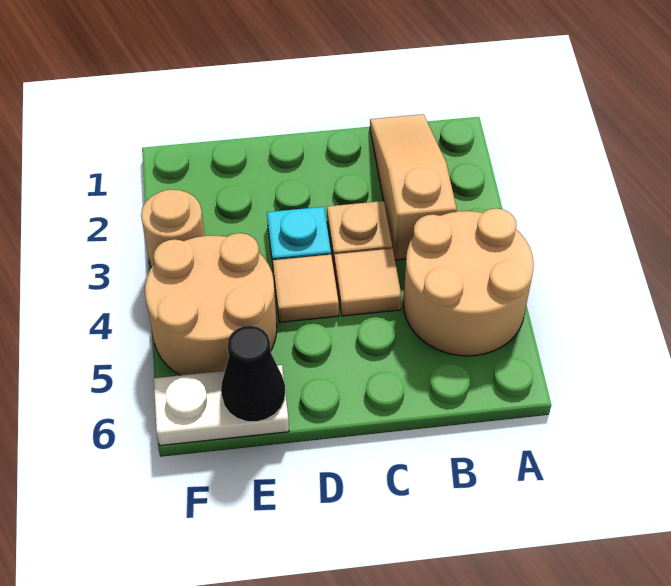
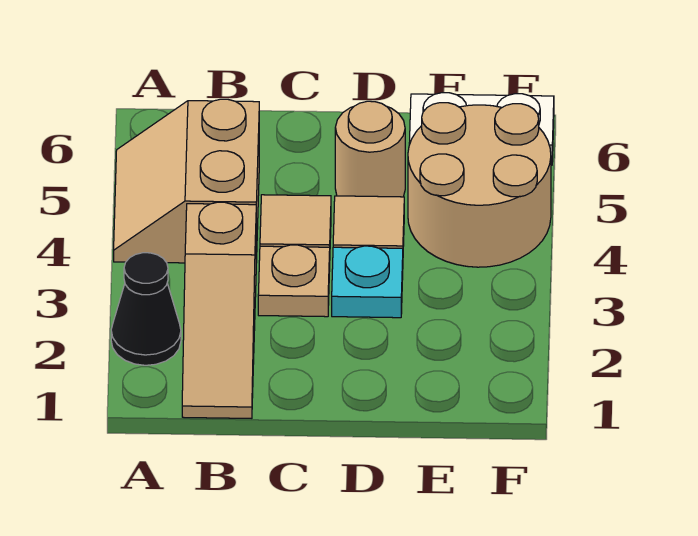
tan 2x2 round brick [403,208,534,356] -> tan 2x2 slope [114,99,259,263]
black 1x1 cone [221,326,285,422] -> black 1x1 cone moved to [111,253,181,365]
tan 1x1 round brick [141,190,205,267] -> tan 1x1 round brick moved to [335,101,405,197]

